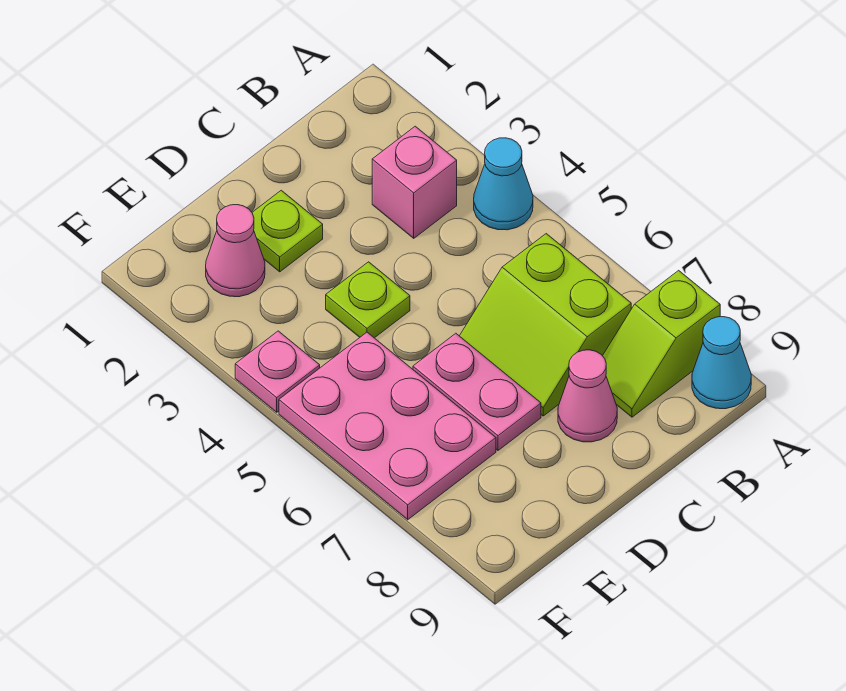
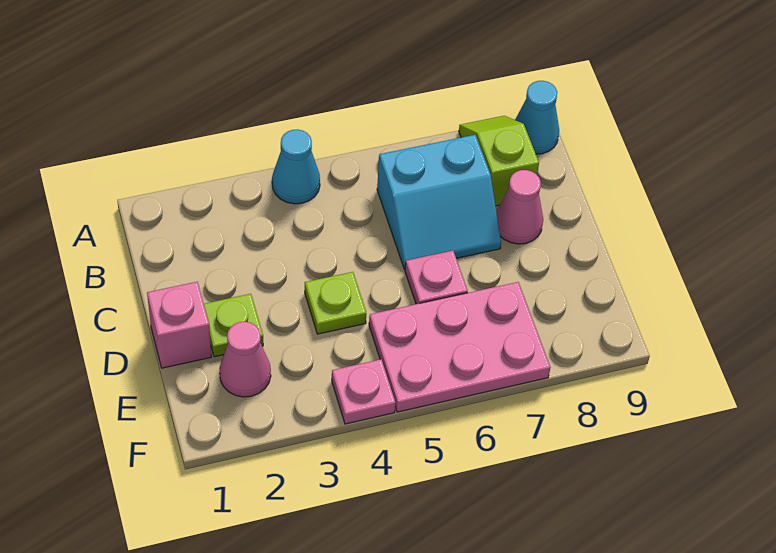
lime 1x2 slope [603,270,720,417] -> lime 1x2 slope turned to [459,116,539,206]
pink 1x1 brick [372,126,457,238] -> pink 1x1 brick moved to [147,282,211,368]
lime 2x2 slope [460,234,631,416] -> cyan 2x2 slope [377,135,501,269]
pink 1x2 plate [413,333,541,450] -> pink 1x1 plate [405,251,468,304]

